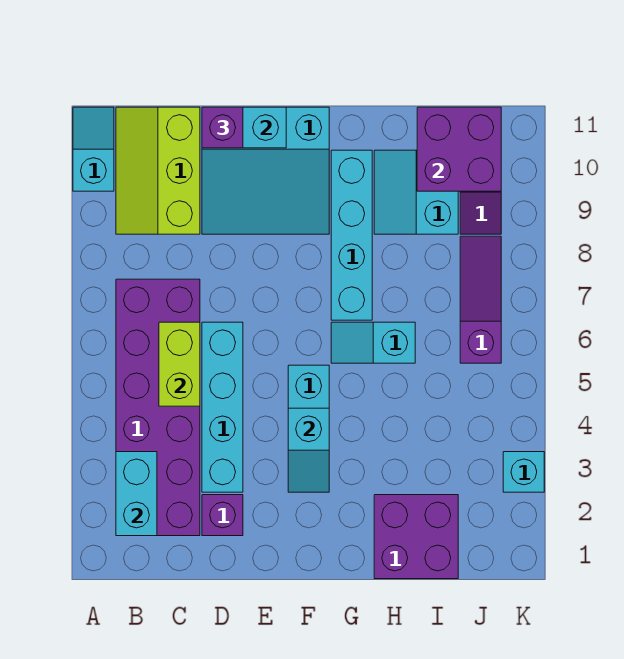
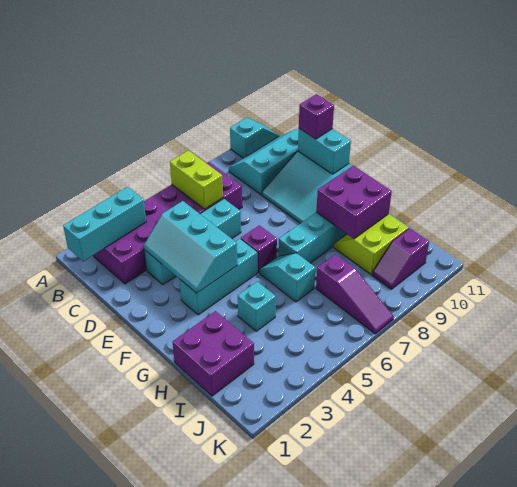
cyan 1x2 brick [116,452,157,536] -> cyan 1x3 brick [63,187,146,261]
lime 2x3 slope [116,107,200,234] -> cyan 2x3 slope [229,129,299,195]
lime 1x2 brick [159,322,200,406] -> lime 1x2 brick turned to [170,150,223,209]
purple 1x1 brick [202,495,243,536] -> purple 1x1 brick moved to [241,225,277,272]
cyan 1x2 slope [288,408,329,492] -> cyan 2x3 slope [144,201,237,293]
cyan 2x2 slope [374,150,458,234] -> lime 2x2 slope [334,214,409,275]
purple 2x2 brick [417,107,501,191] -> purple 2x2 brick moved to [316,166,392,239]
purple 1x3 slope [460,236,501,363] -> purple 1x3 slope turned to [316,254,394,334]
cyan 1x1 brick [503,452,544,492] -> cyan 1x1 brick moved to [238,281,276,331]

